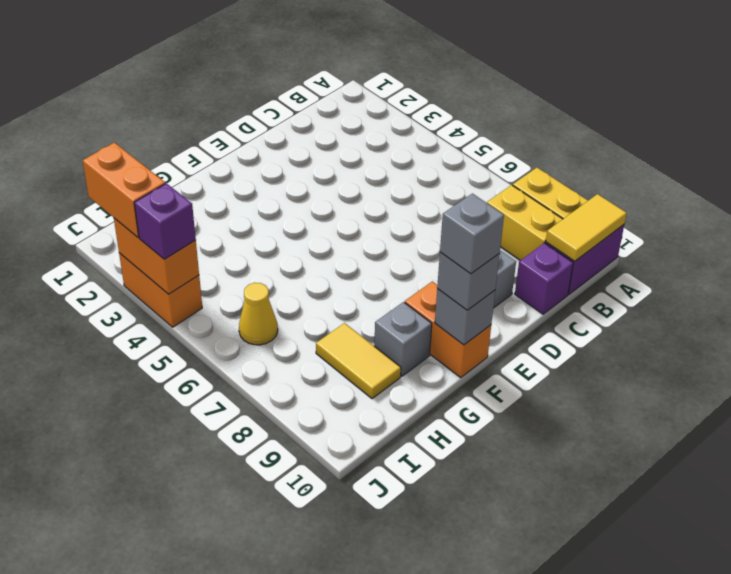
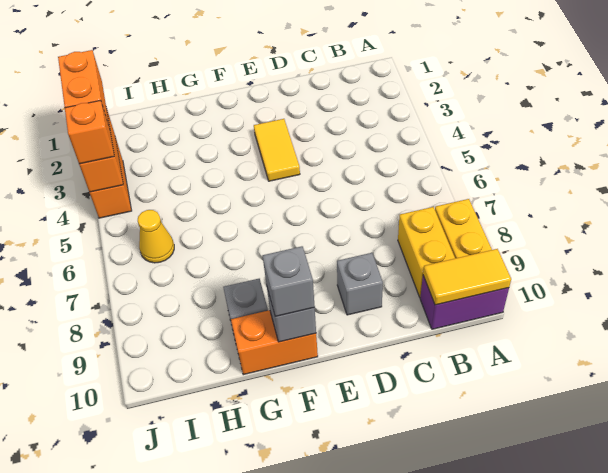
purple 1x1 brick [515,243,573,314] -> none
orange 1x2 brick [405,281,491,378] -> orange 1x2 brick turned to [231,310,318,375]
grey 1x1 brick [440,194,504,274] -> none
yellow 1x2 tile [316,323,401,399] -> yellow 1x2 tile moved to [254,119,300,181]
purple 1x1 brick [134,183,196,259] -> orange 1x1 brick [65,100,114,164]

